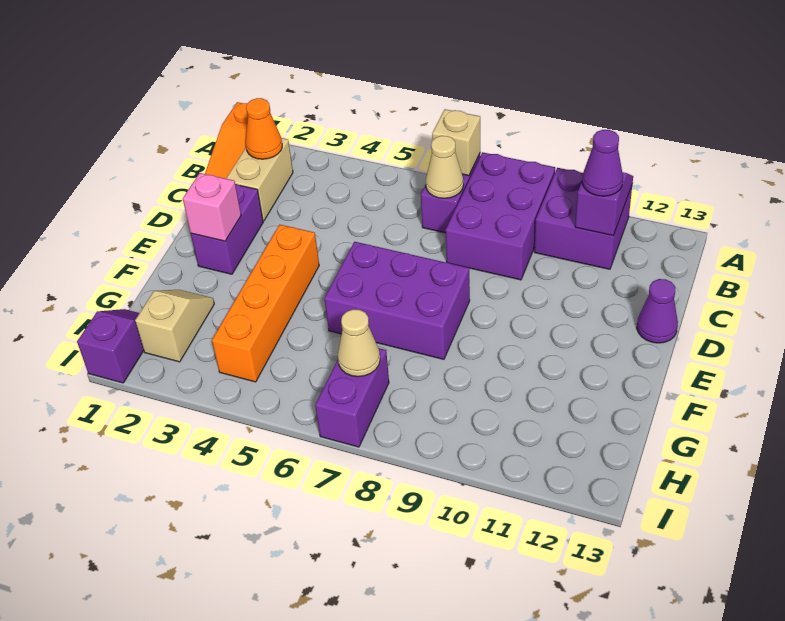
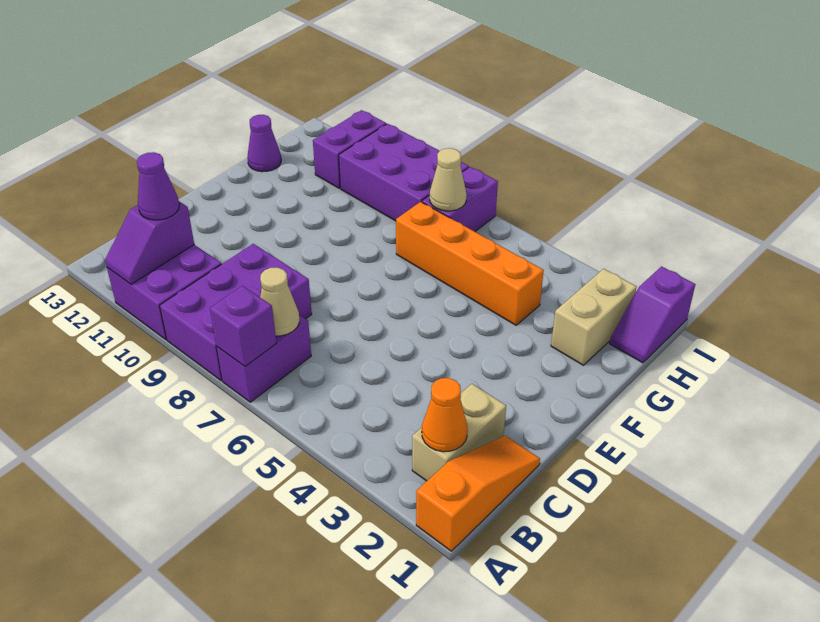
tan 1x1 brick [432,109,480,176] -> purple 1x1 brick [210,286,276,366]
purple 1x2 brick [191,184,263,274] -> purple 1x2 brick moved to [313,110,386,188]
purple 1x1 cone [637,279,678,343] -> purple 1x1 cone moved to [247,115,281,172]
pink 1x1 brick [183,173,241,241] -> none
orange 1x4 brick [212,225,319,382] -> orange 1x4 brick turned to [396,202,544,325]
purple 2x3 brick [324,242,470,359] -> purple 2x3 brick moved to [339,124,469,221]
tan 1x2 slope [135,290,214,362] -> tan 1x2 brick [551,269,637,365]

